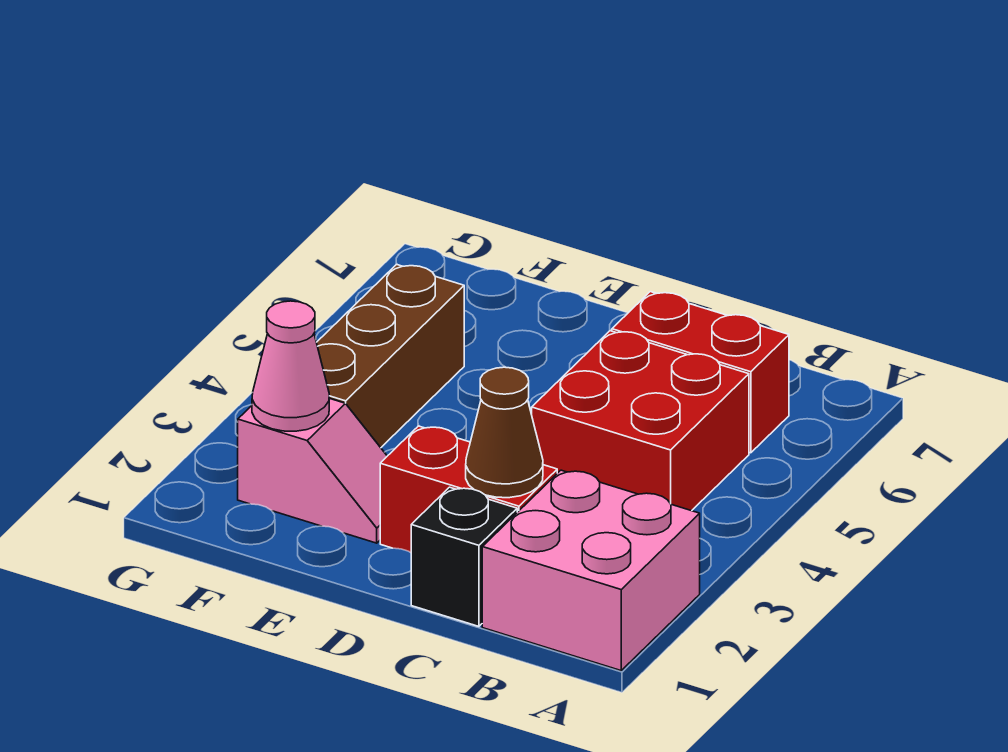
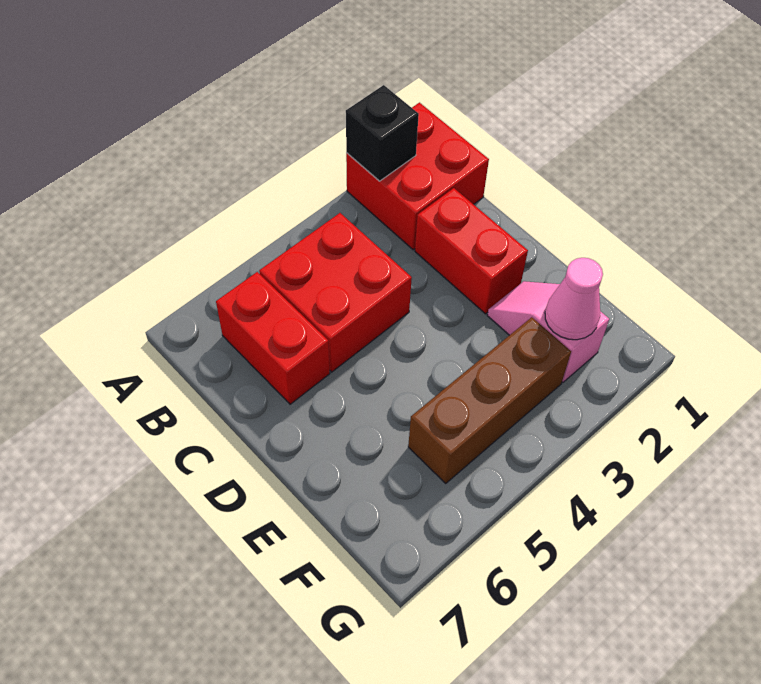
pink 2x2 brick [482,470,700,671] -> red 2x2 brick [346,103,489,250]
black 1x1 brick [411,487,517,626] -> black 1x1 brick moved to [346,85,419,181]
brown 1x1 cone [466,367,543,498] -> none

